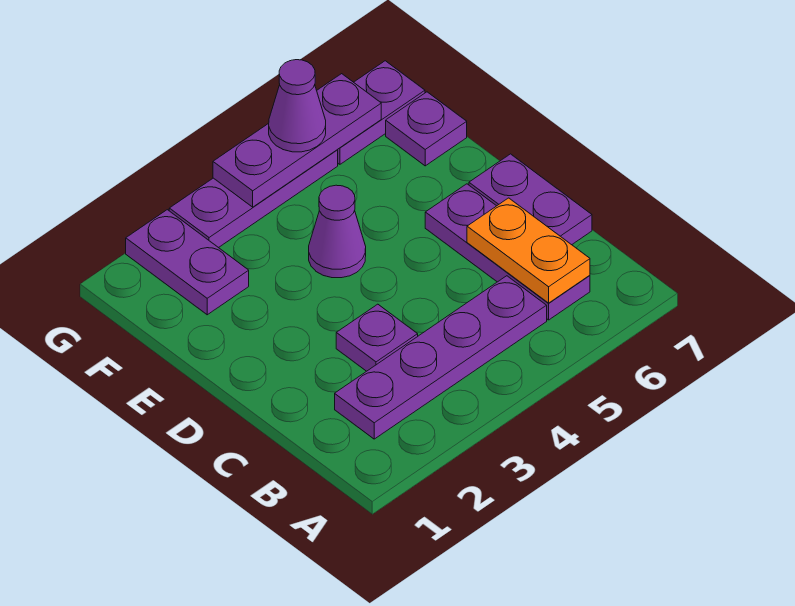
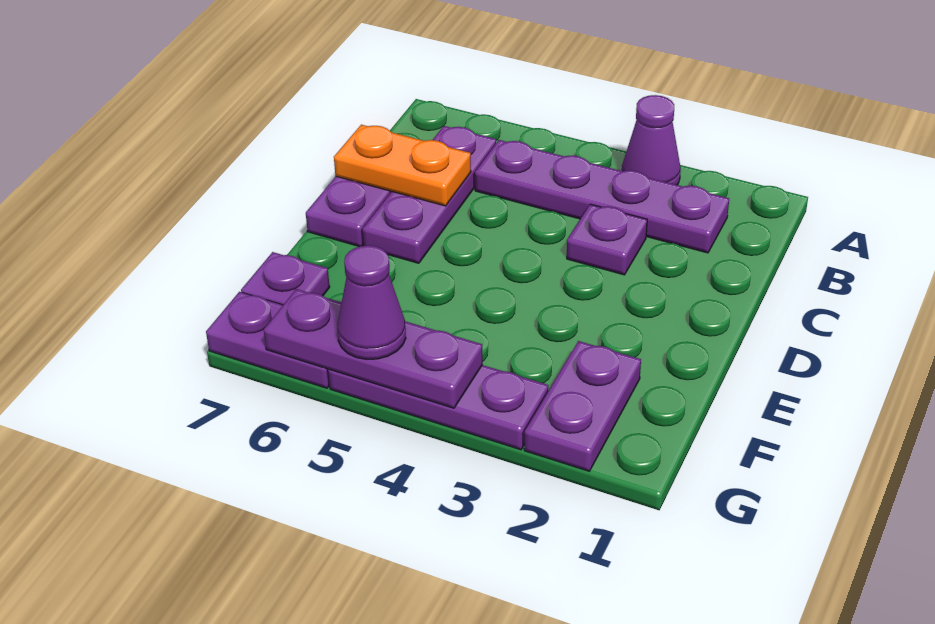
orange 1x2 plate [467,198,590,303] -> orange 1x2 plate turned to [334,125,471,206]
purple 1x1 cone [309,185,366,278] -> purple 1x1 cone moved to [622,95,681,185]

